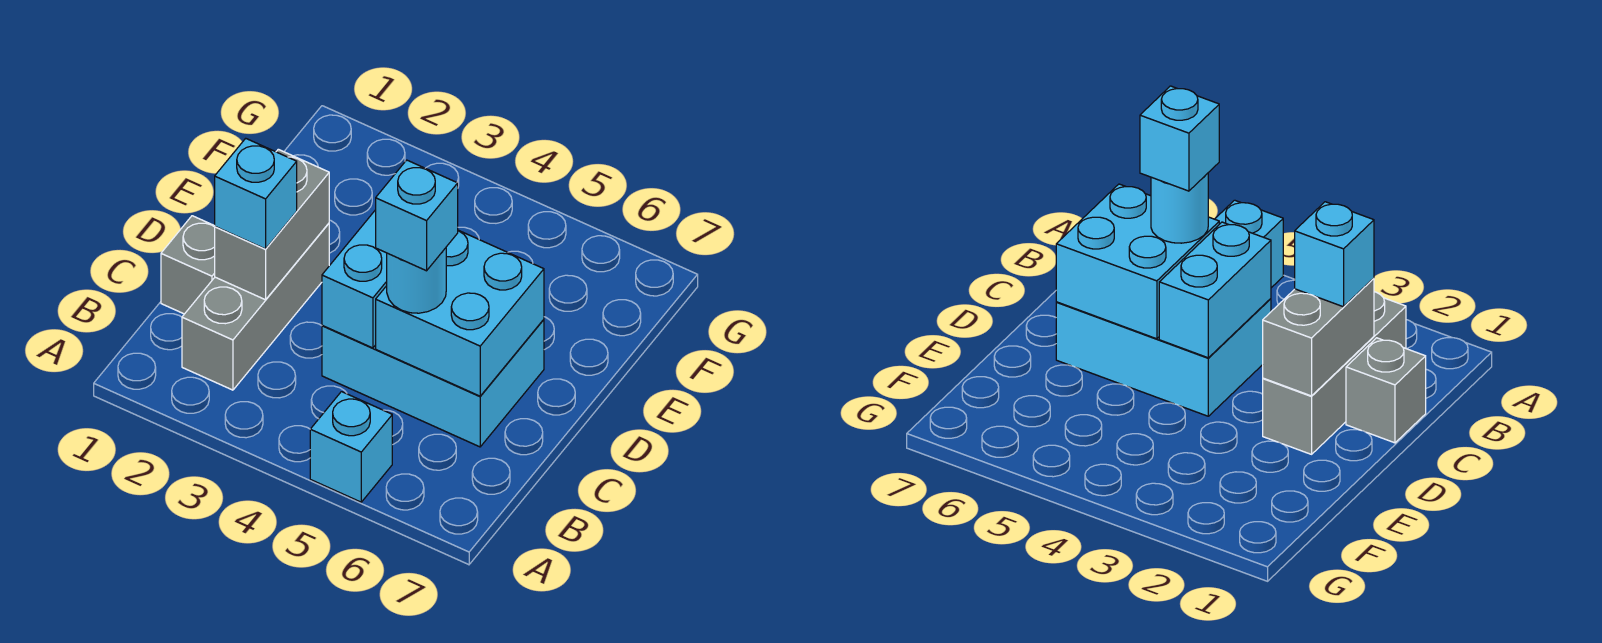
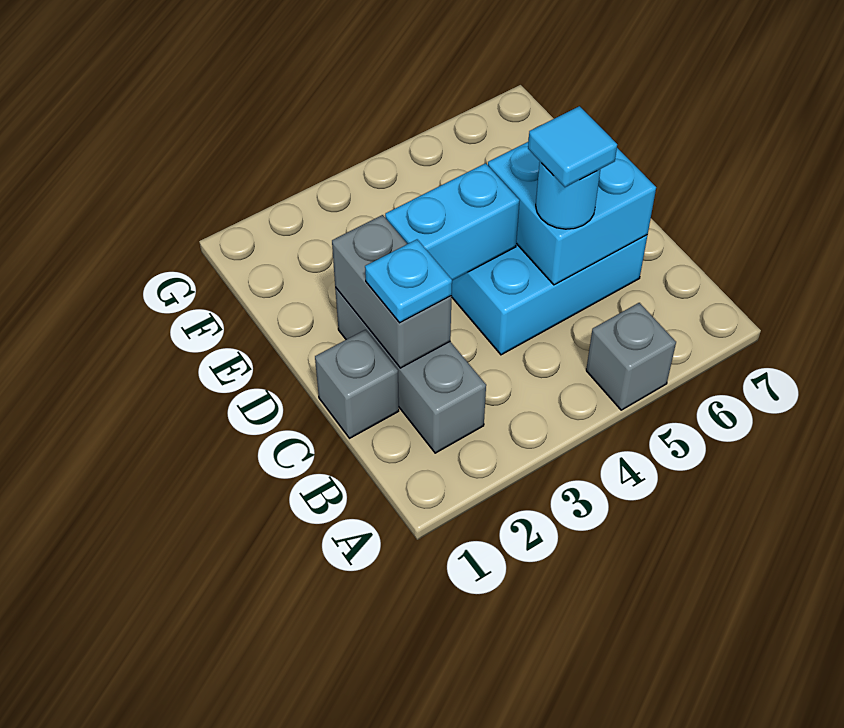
cyan 1x1 brick [310,392,392,502] -> grey 1x1 brick [586,303,676,410]
cyan 1x1 brick [215,138,297,249] -> cyan 1x1 plate [365,240,452,323]
cyan 1x2 brick [322,210,387,348] -> cyan 1x2 brick turned to [385,163,520,280]
cyan 1x1 brick [376,160,458,271] -> cyan 1x1 tile [528,106,617,187]

